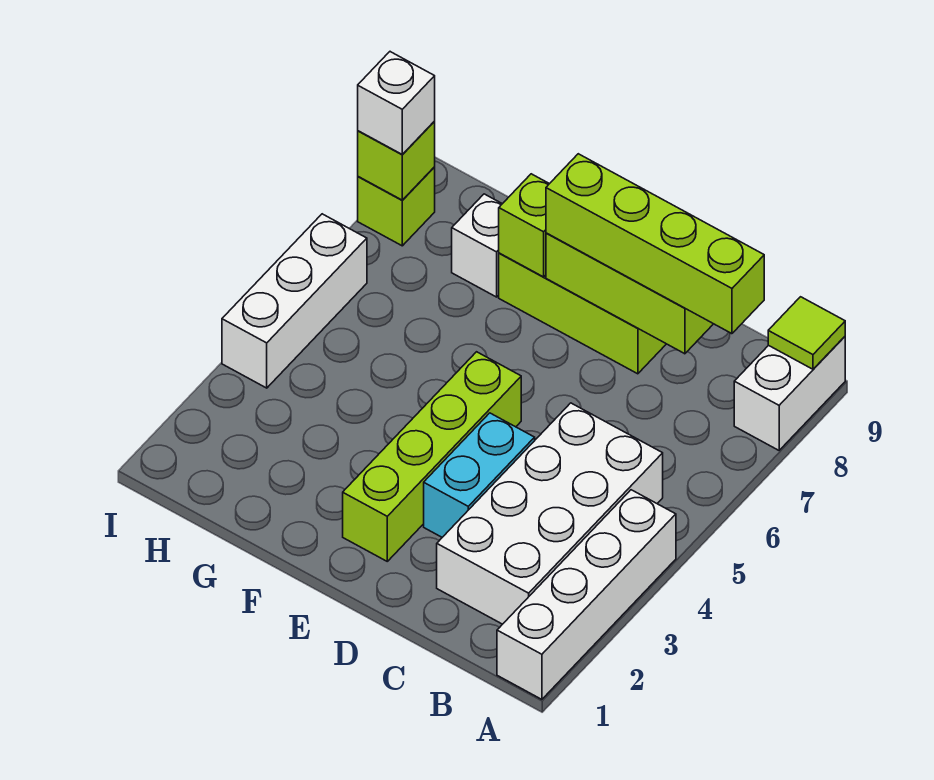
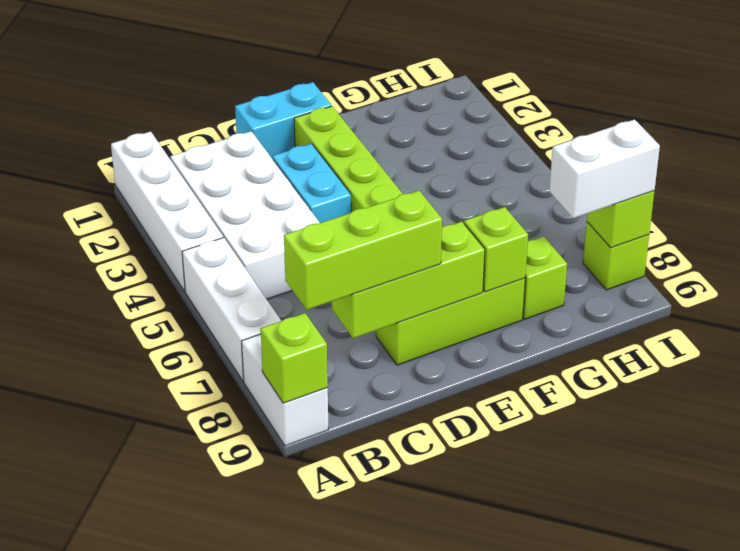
lime 1x1 tile [768,297,845,369] -> lime 1x1 brick [260,313,328,403]
lime 1x4 brick [546,154,764,334] -> lime 1x3 brick [284,191,442,310]
none -> cyan 1x2 brick [235,82,331,159]
white 1x1 brick [452,194,502,297] -> lime 1x1 brick [523,237,567,319]
white 1x3 brick [222,214,367,388] -> white 1x3 brick moved to [182,238,281,381]
white 1x1 brick [358,52,435,155] -> white 1x2 brick [549,120,660,218]

